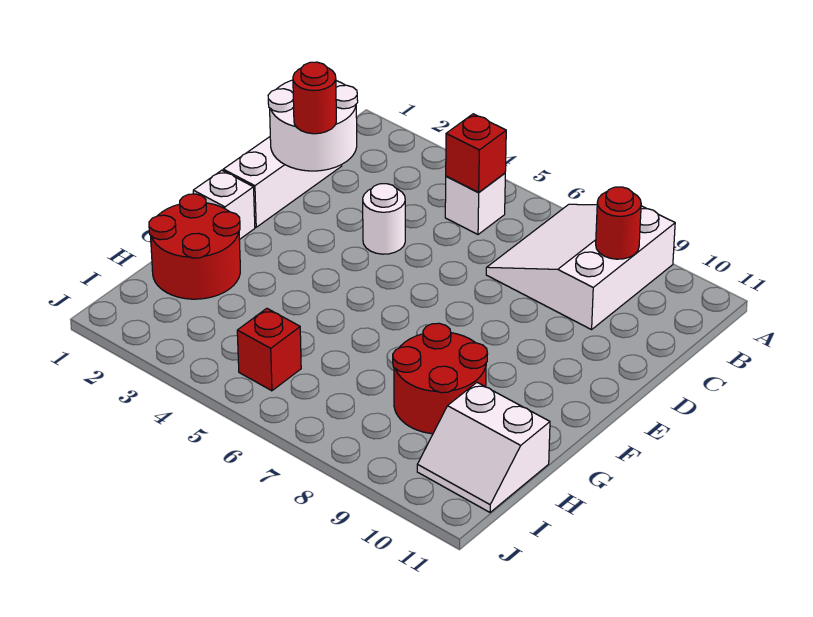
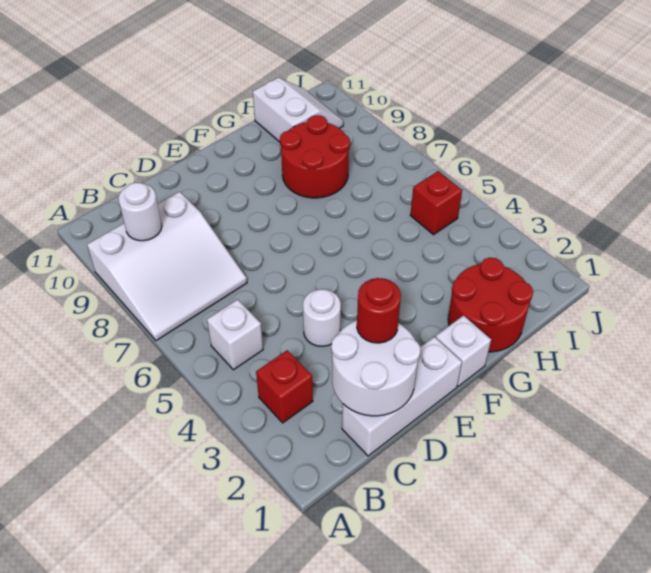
red 1x1 brick [446,114,506,192] -> red 1x1 brick moved to [256,350,313,423]
red 1x1 round brick [596,187,641,259] -> white 1x1 round brick [118,183,162,241]

